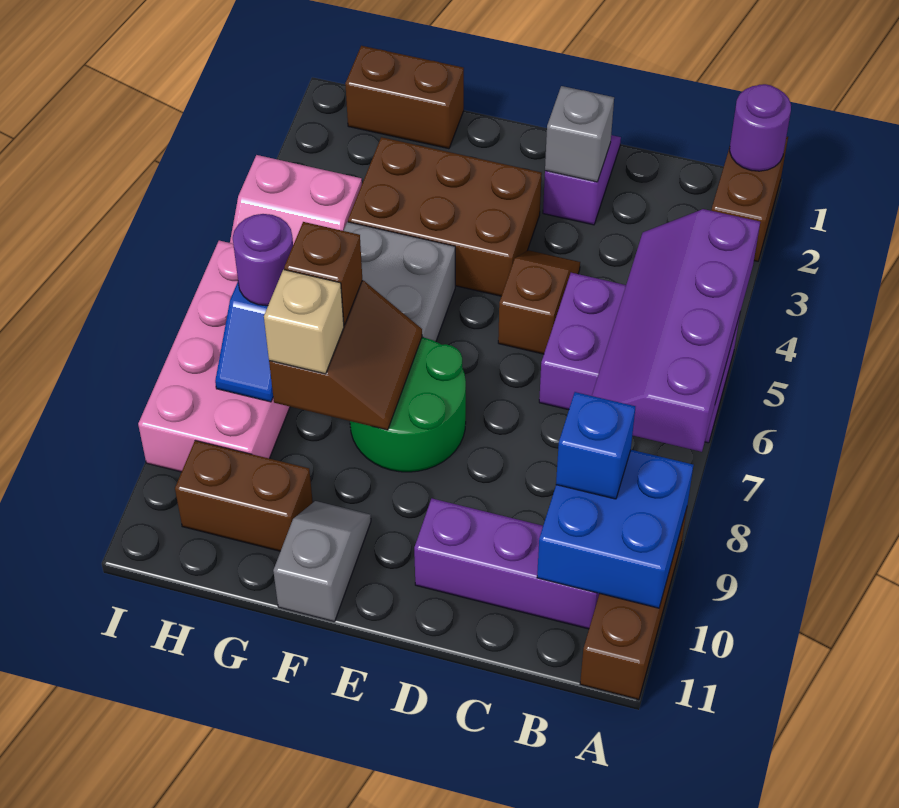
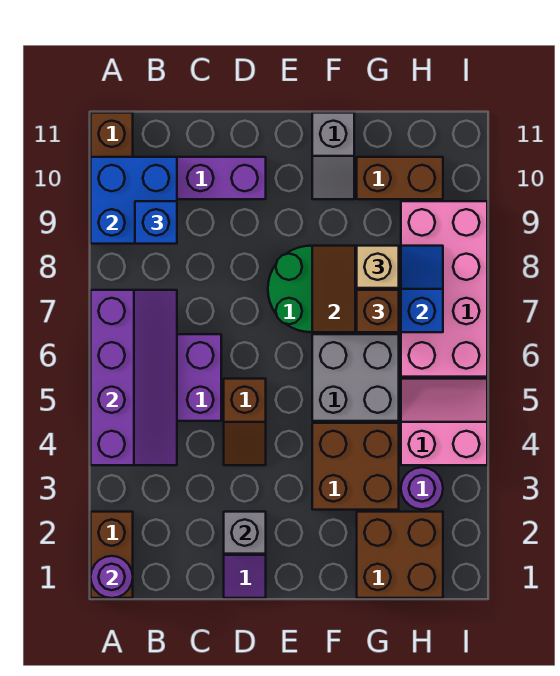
brown 2x3 brick [348,137,542,296] -> brown 2x2 brick [312,423,399,510]
brown 1x2 brick [345,46,464,149] -> brown 2x2 brick [357,512,443,598]
purple 1x1 round brick [233,214,293,306] -> purple 1x1 round brick moved to [401,467,443,509]

